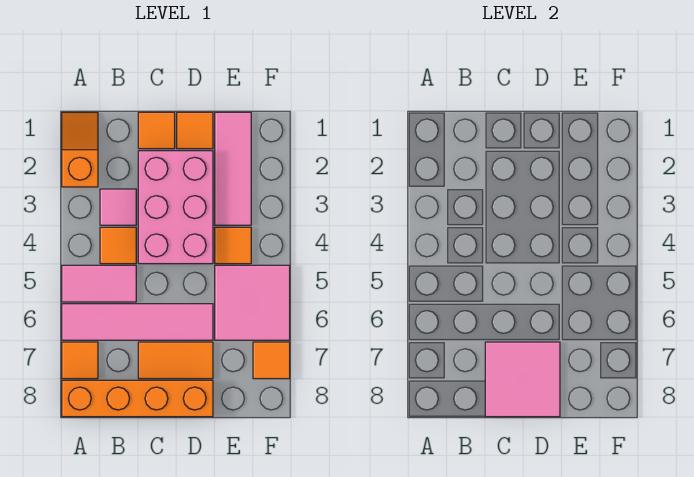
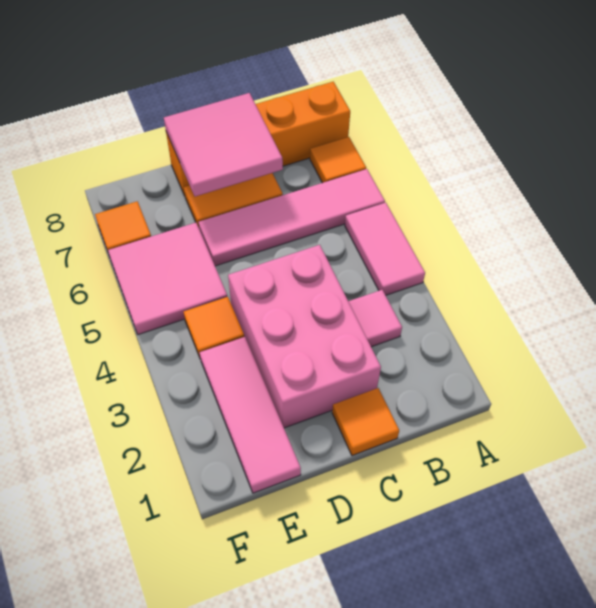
orange 1x2 slope [62,112,98,187] -> none
pink 1x2 tile [62,265,136,302] -> pink 1x2 tile turned to [345,203,425,295]
orange 1x1 tile [100,227,136,264] -> none
orange 1x1 tile [177,112,213,149] -> none

